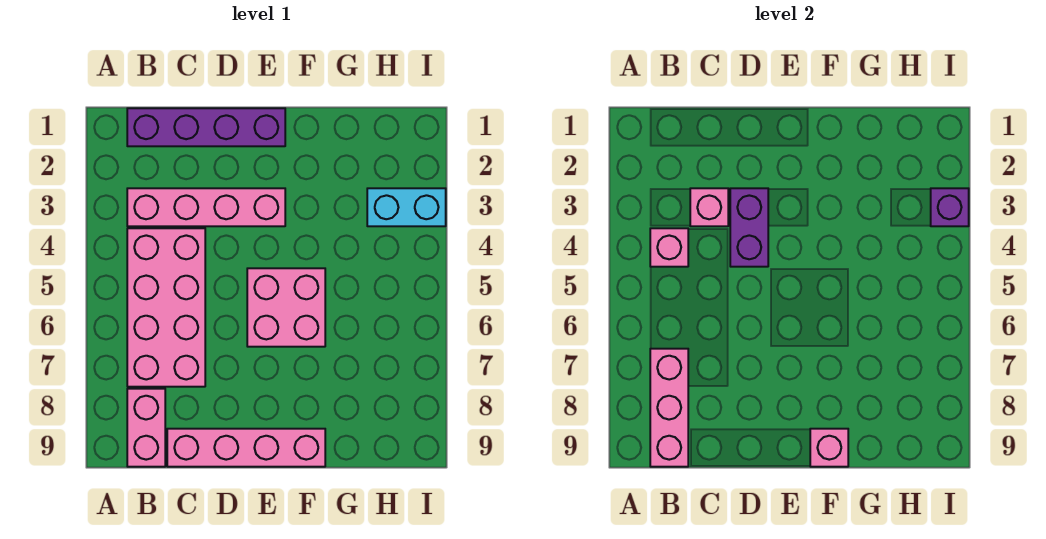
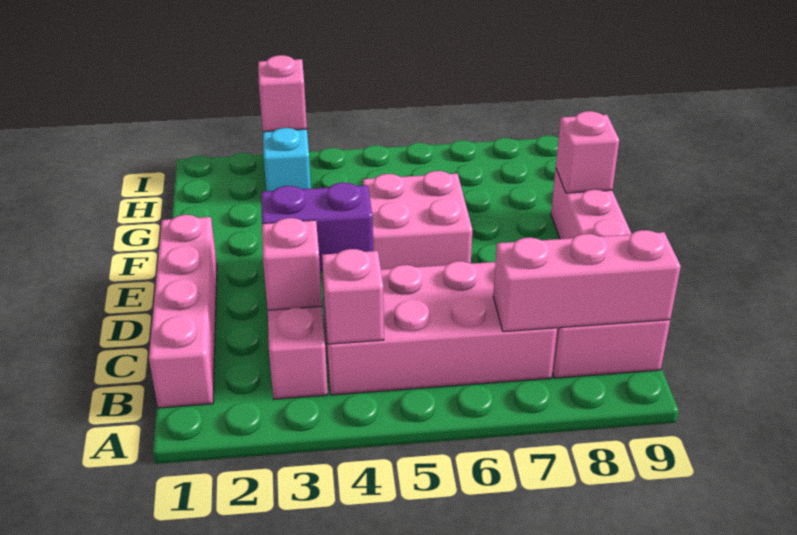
purple 1x4 brick [127,108,285,146] -> pink 1x4 brick [149,215,217,408]
purple 1x1 brick [931,188,969,226] -> pink 1x1 brick [258,55,307,132]

